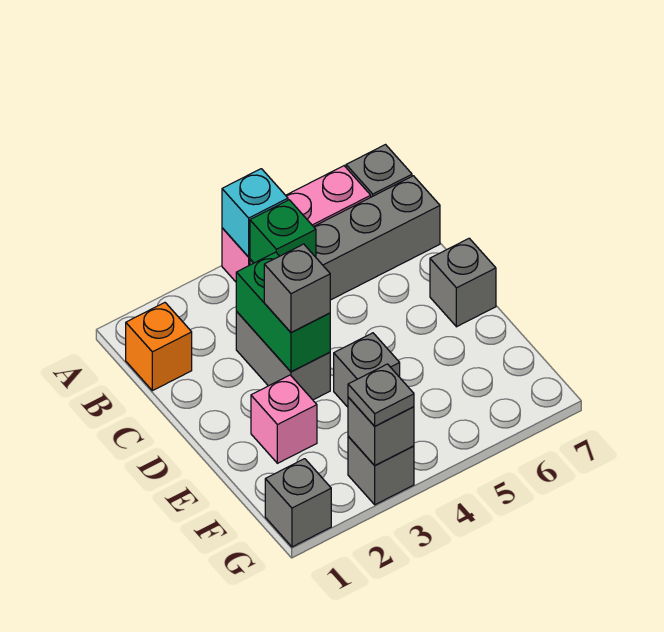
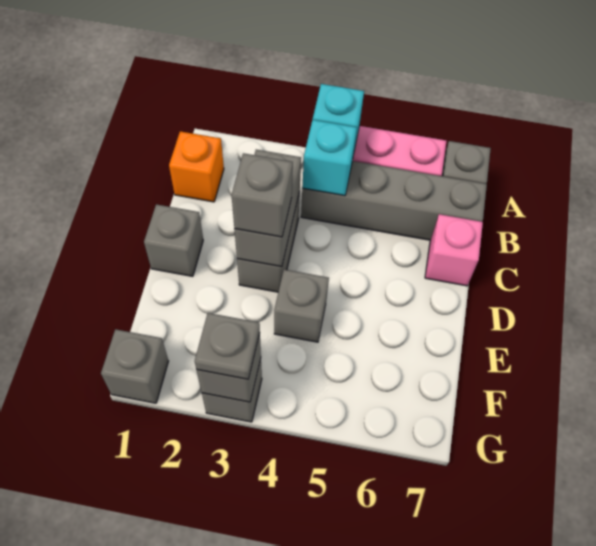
green 1x1 brick [250,200,316,263] -> cyan 1x1 brick [302,120,357,196]
green 1x2 brick [236,252,330,372] -> grey 1x2 brick [234,150,301,267]
grey 1x1 brick [430,238,496,327] -> grey 1x1 brick moved to [144,204,203,276]
pink 1x1 brick [251,375,317,463] -> pink 1x1 brick moved to [425,214,483,286]

